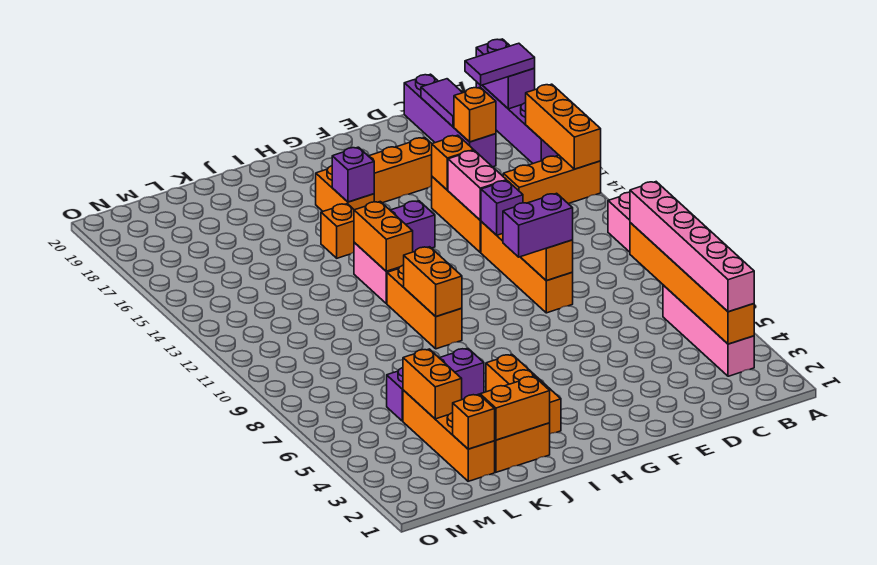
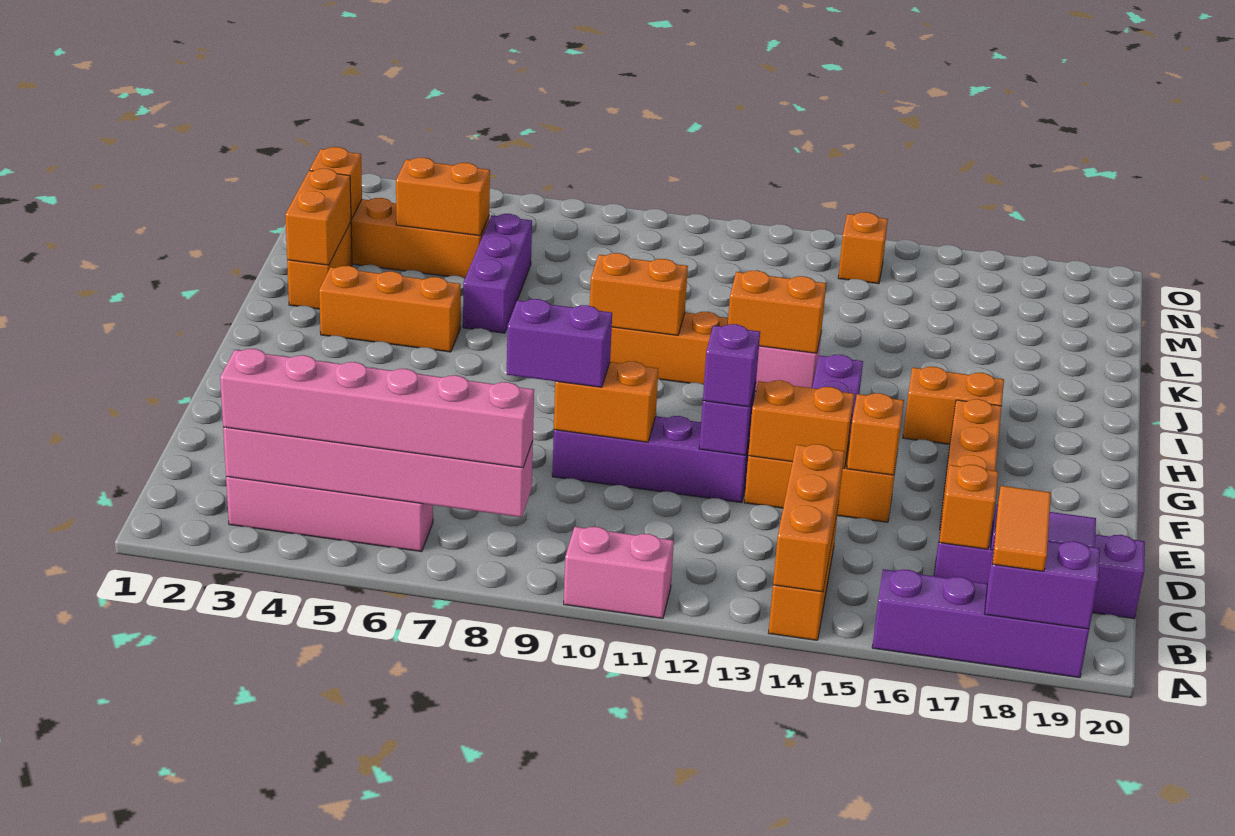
orange 1x3 brick [526,84,601,169] -> orange 1x3 brick turned to [773,444,844,592]
purple 1x2 tile [465,43,535,85] -> orange 1x2 tile [993,486,1051,571]
orange 1x6 brick [630,223,754,344] -> pink 1x6 brick [223,427,533,517]
orange 1x4 brick [481,222,573,313] -> purple 1x4 brick [552,416,750,503]
purple 1x2 brick [503,193,573,257] -> purple 1x2 brick turned to [507,299,612,387]
pink 1x2 brick [448,150,507,220] -> orange 1x2 brick [748,380,854,468]
purple 1x1 brick [332,147,374,202] -> purple 1x1 brick moved to [703,324,760,407]
orange 1x1 brick [321,204,354,258] -> orange 1x1 brick moved to [838,212,888,284]

